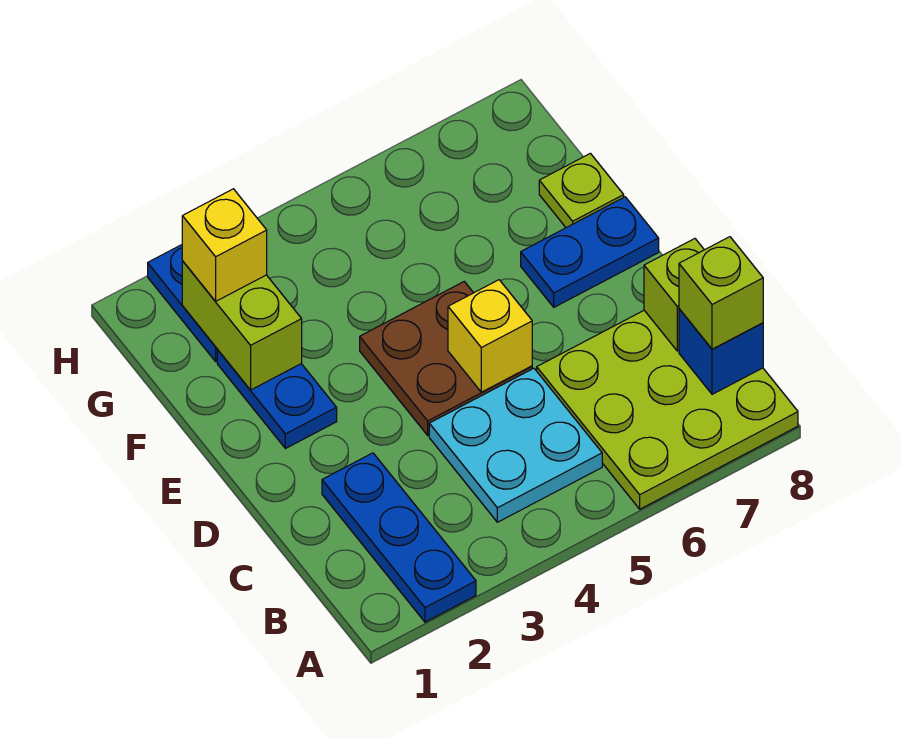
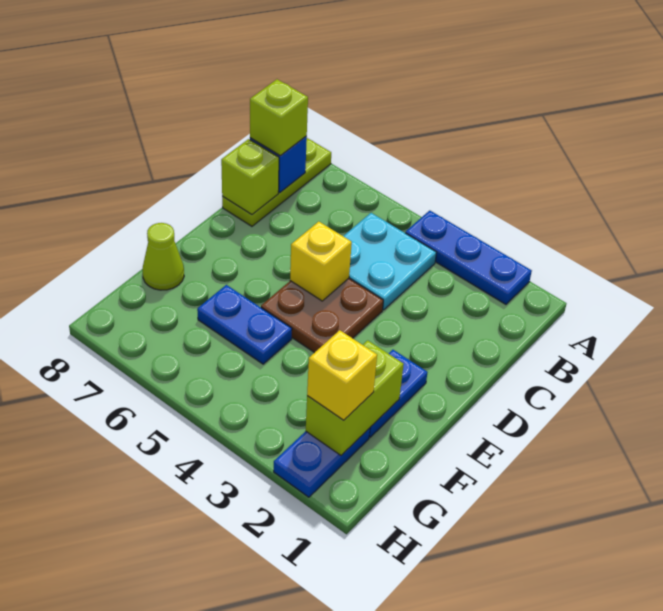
blue 1x3 plate [322,453,476,622] -> blue 1x3 plate turned to [405,211,532,304]
lime 3x3 plate [537,310,798,509] -> lime 1x3 plate [222,138,331,226]
blue 1x2 plate [521,197,659,307] -> blue 1x2 plate moved to [197,285,292,364]
lime 1x1 plate [539,153,624,228] -> lime 1x1 cone [143,223,184,290]

